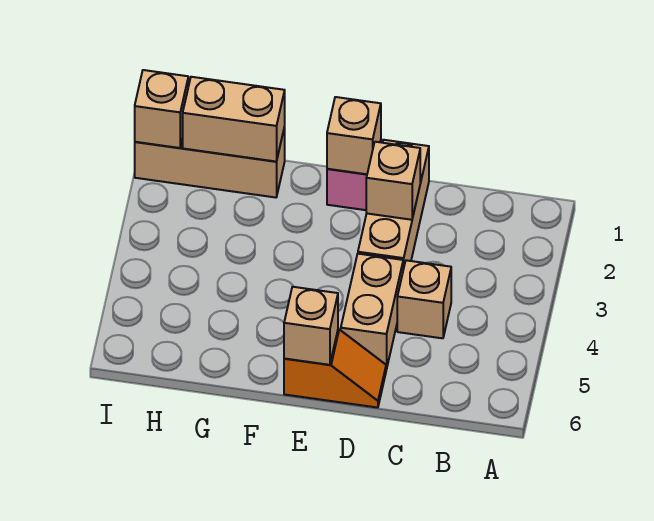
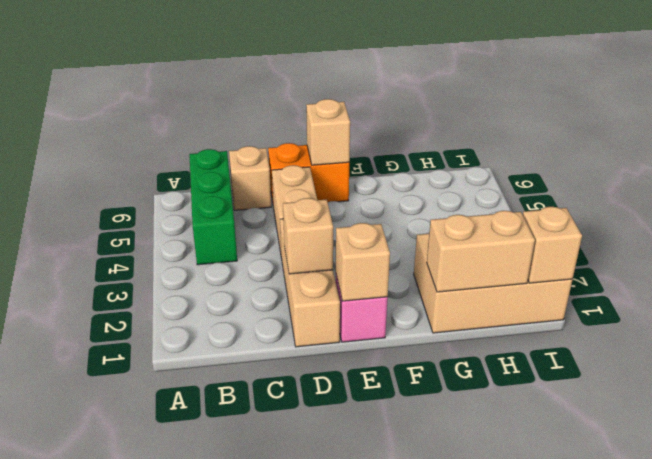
none -> green 1x3 brick [189,149,237,265]
tan 1x1 brick [397,260,451,338] -> tan 1x1 brick moved to [229,146,271,210]
orange 1x2 slope [284,329,386,408] -> orange 1x2 brick [268,143,349,202]
tan 1x3 brick [135,127,285,197] -> tan 2x3 brick [414,234,572,333]

